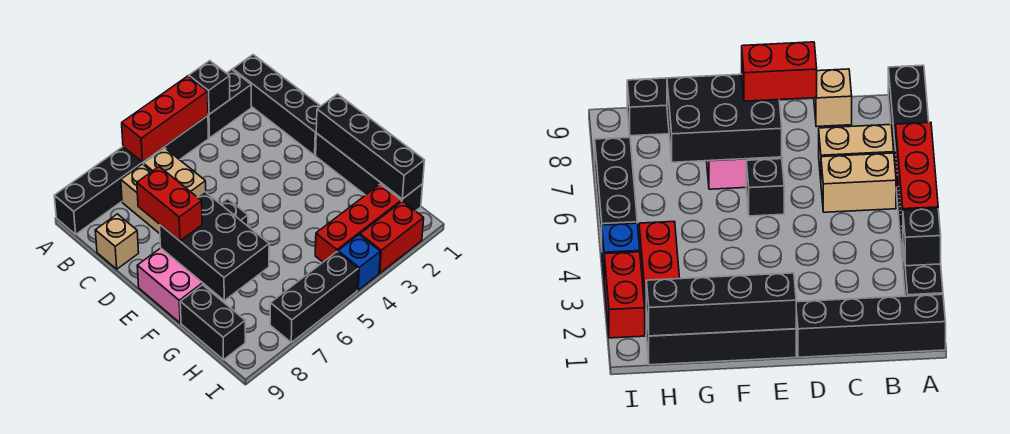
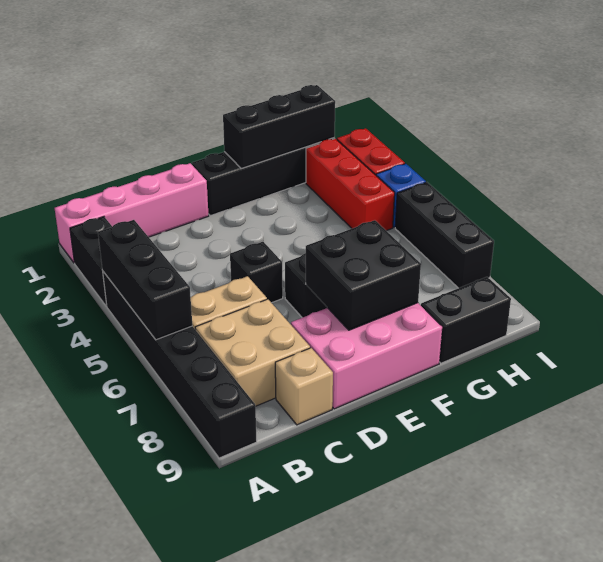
black 1x4 brick [233,55,320,155] -> pink 1x4 brick [55,163,209,263]
black 1x1 brick [189,61,230,114] -> black 1x1 brick moved to [230,242,283,303]
red 1x3 brick [122,76,208,162] -> black 1x3 brick [98,220,192,340]
tan 1x2 brick [121,164,160,234] -> tan 2x2 brick [195,299,310,406]
red 1x2 brick [137,167,202,241] -> none
black 1x4 brick [316,94,425,199] -> black 1x3 brick [223,85,335,168]
pink 2x3 brick [137,248,217,323] -> pink 2x3 brick turned to [291,303,442,409]
black 2x3 brick [160,191,269,301] -> black 2x2 brick [306,220,421,330]

